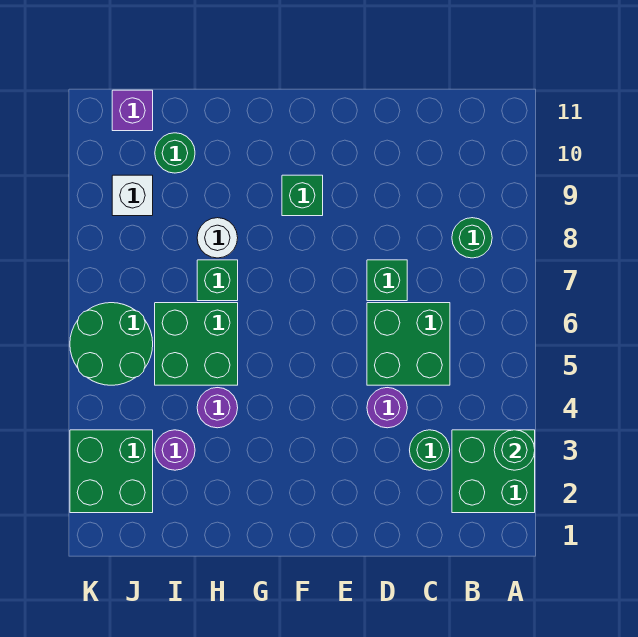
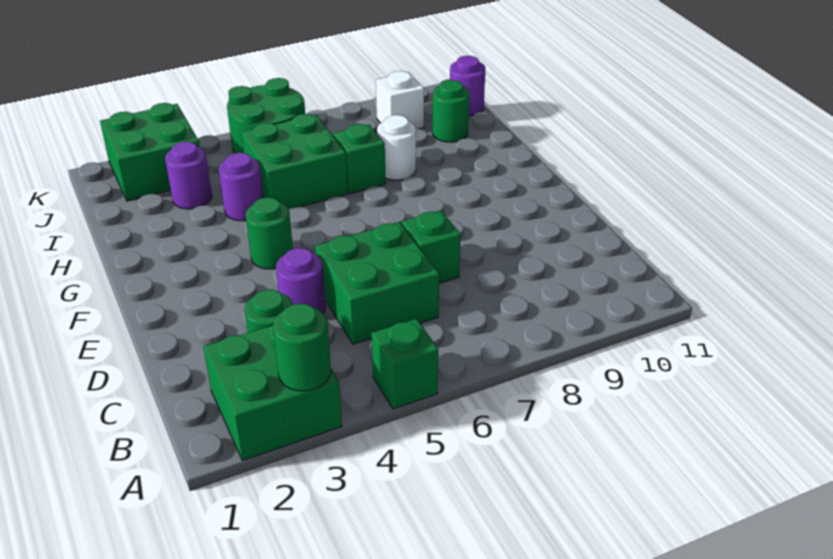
green 1x1 round brick [452,218,492,258] -> green 1x1 round brick moved to [246,197,293,269]
green 1x1 brick [282,175,323,216] -> green 1x1 brick moved to [371,319,438,409]
purple 1x1 brick [112,90,153,131] -> purple 1x1 round brick [450,56,485,116]

